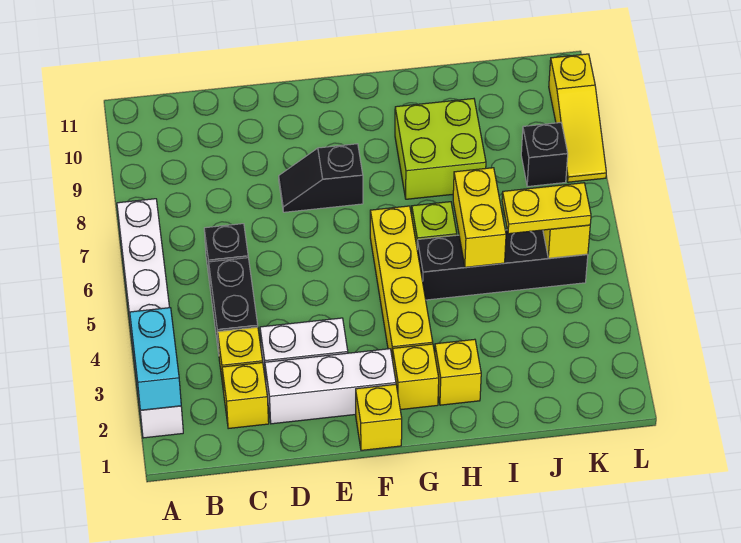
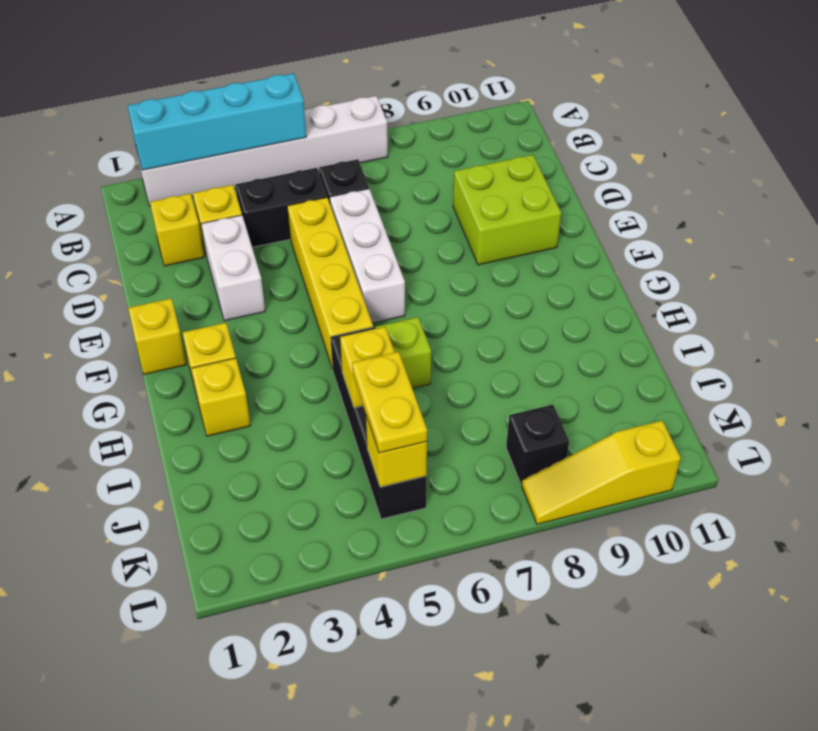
cyan 1x2 brick [130,308,181,410] -> cyan 1x4 brick [127,73,306,170]
white 1x3 brick [265,349,396,424] -> white 1x3 brick moved to [330,189,405,323]
black 1x2 slope [279,144,363,212] -> none
yellow 1x4 brick [370,206,433,359] -> yellow 1x4 brick turned to [287,198,373,369]
lime 2x2 brick [395,99,486,199] -> lime 2x2 brick moved to [453,155,561,265]
yellow 1x2 brick [453,168,506,267] -> yellow 1x1 brick [340,327,395,408]

